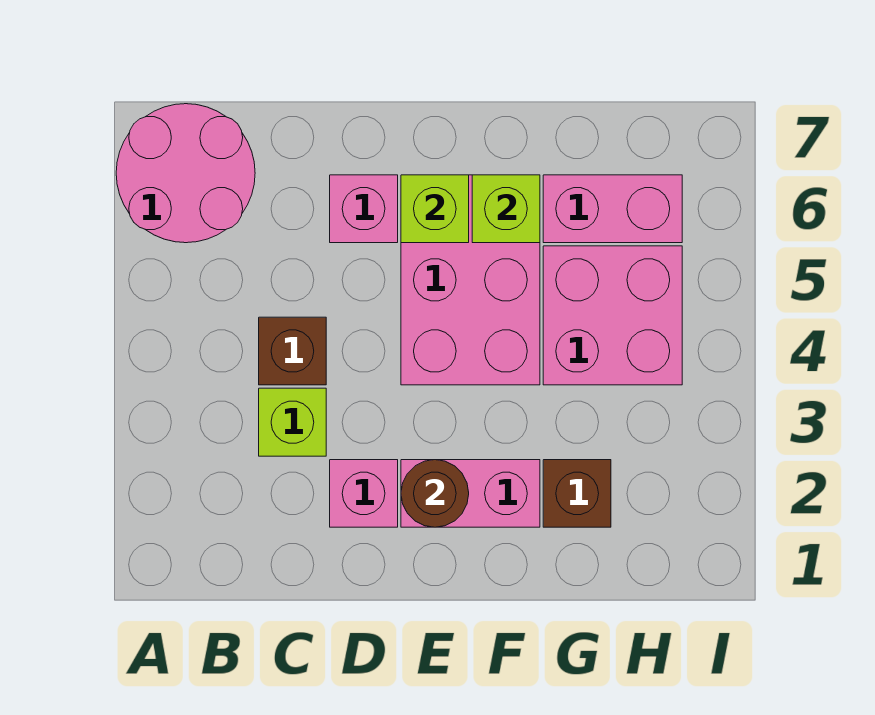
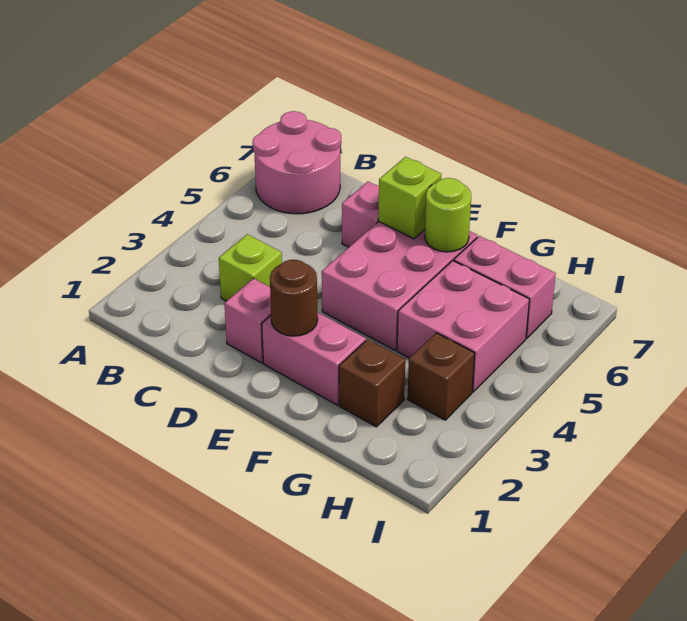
brown 1x1 brick [259,317,326,385] -> brown 1x1 brick moved to [407,333,475,420]
lime 1x1 brick [472,175,540,243] -> lime 1x1 round brick [425,178,471,252]

